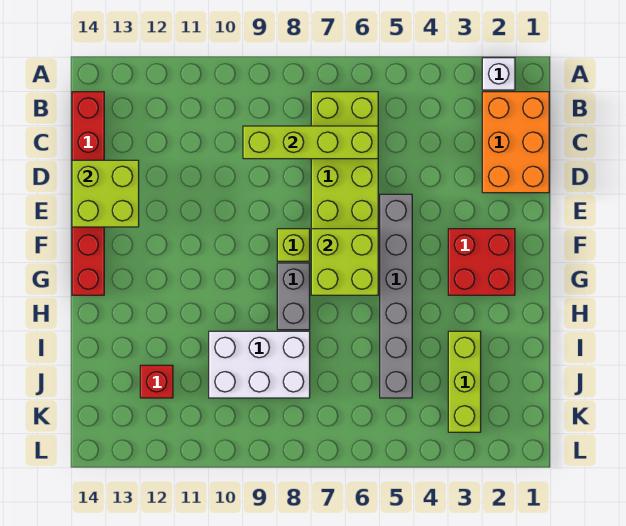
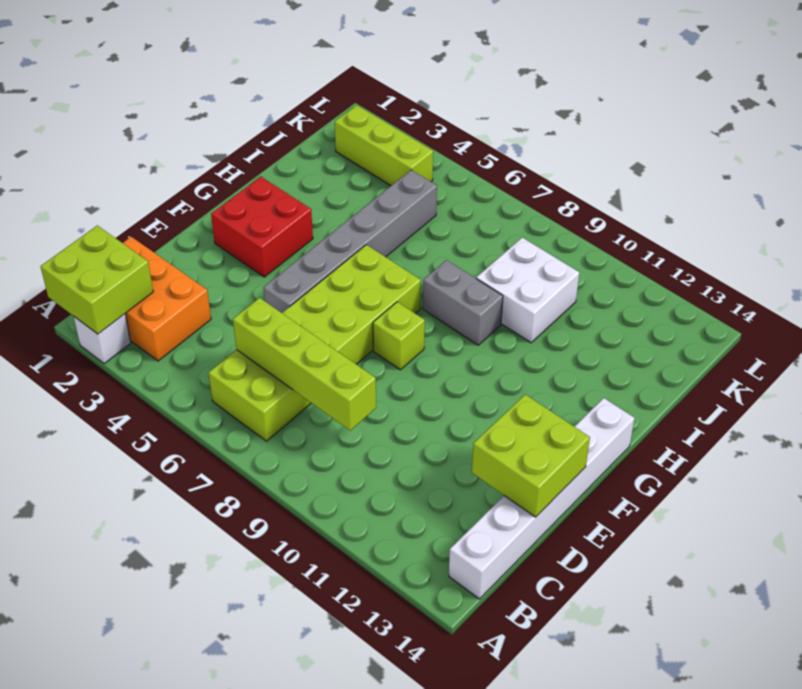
orange 2x3 brick [482,92,549,193] -> orange 2x3 brick turned to [123,237,211,361]
red 1x6 brick [72,92,104,295] -> white 1x6 brick [449,398,635,599]
lime 2x2 brick [311,229,378,295] -> lime 2x2 brick moved to [41,226,153,334]
grey 1x2 brick [277,263,310,330] -> grey 1x2 brick turned to [423,260,503,345]
lime 1x3 brick [448,331,481,432] -> lime 1x3 brick turned to [335,105,433,186]
white 2x3 brick [209,331,310,398] -> white 2x2 brick [476,238,579,343]
red 1x1 brick [140,365,173,398] -> none

